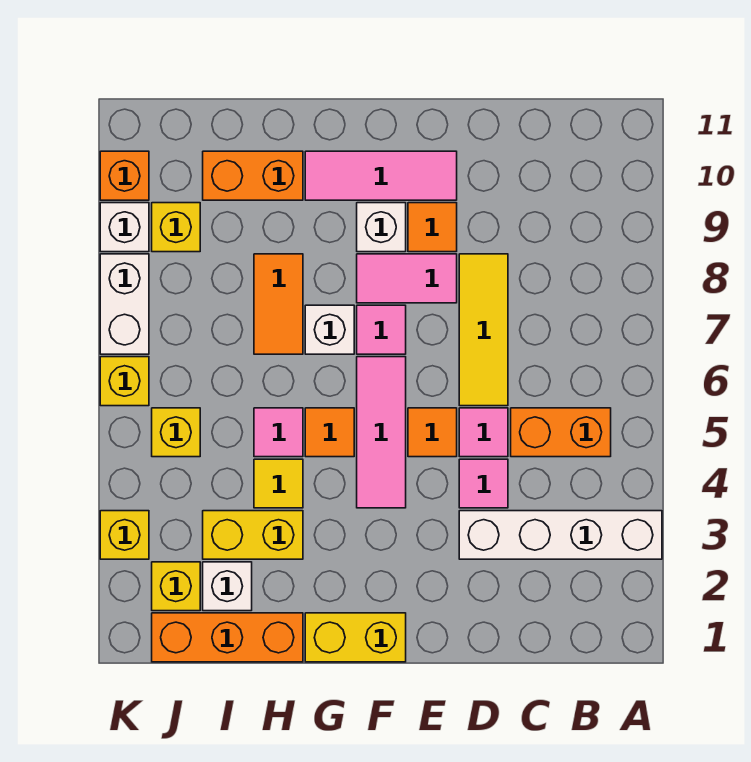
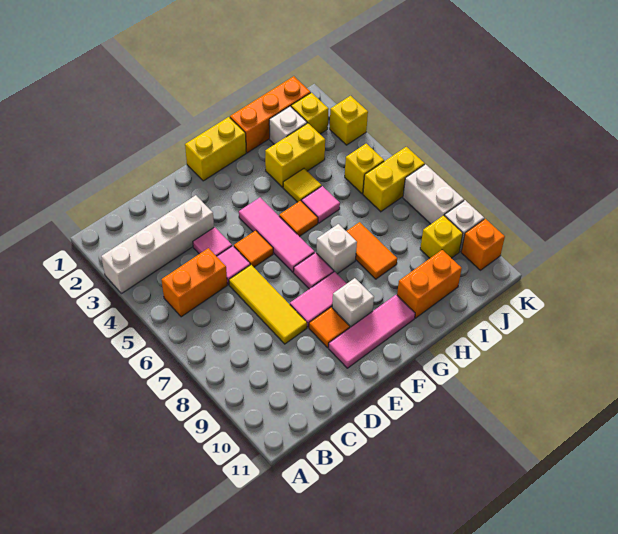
yellow 1x1 brick [100,357,149,406] -> yellow 1x2 brick [363,147,425,212]

